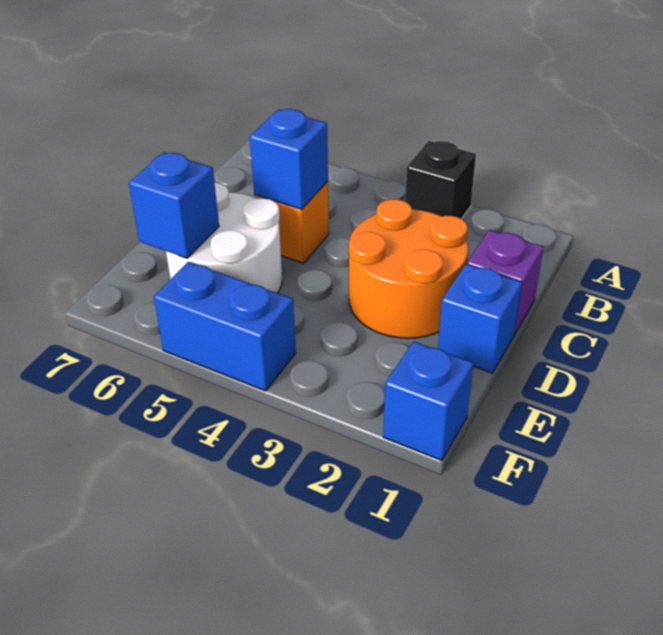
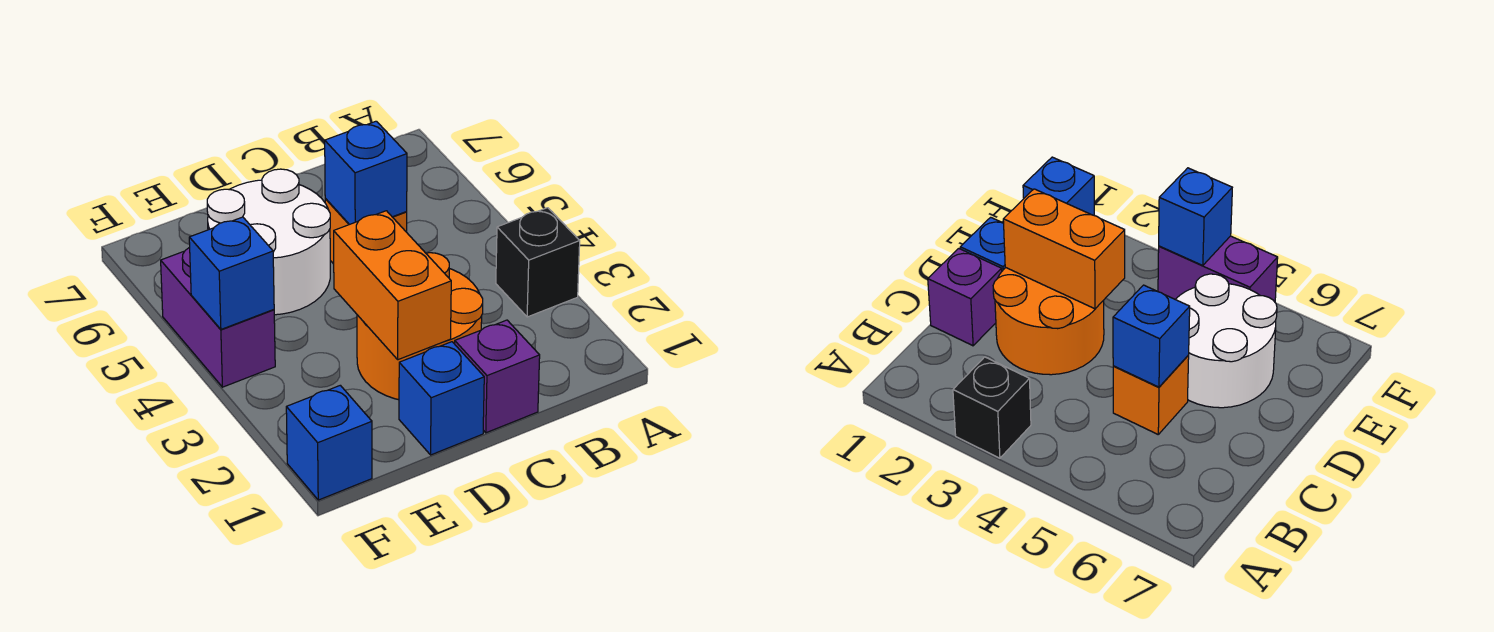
none -> orange 1x2 brick [334,211,451,360]
blue 1x1 brick [129,152,219,258] -> blue 1x1 brick moved to [189,217,274,329]
blue 1x2 brick [154,262,296,391] -> purple 1x2 brick [161,247,275,387]

